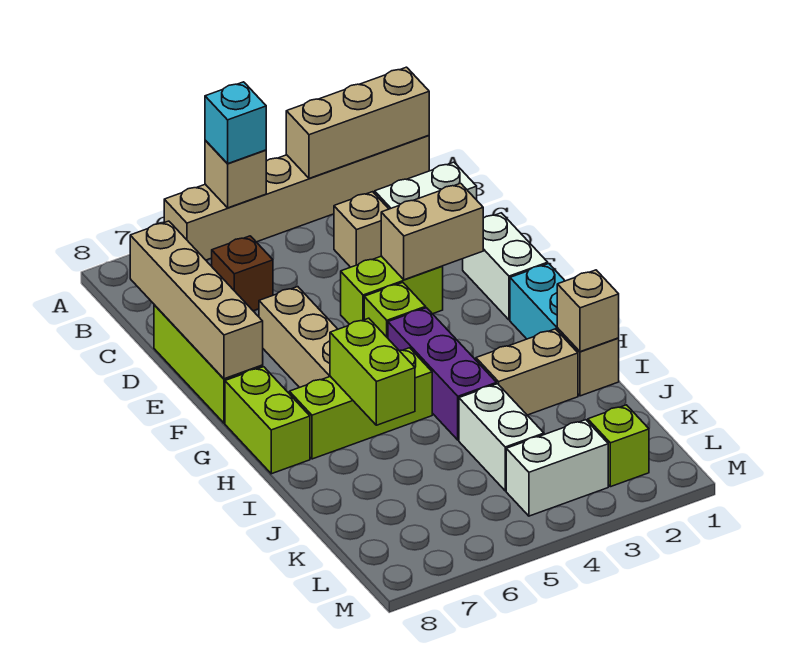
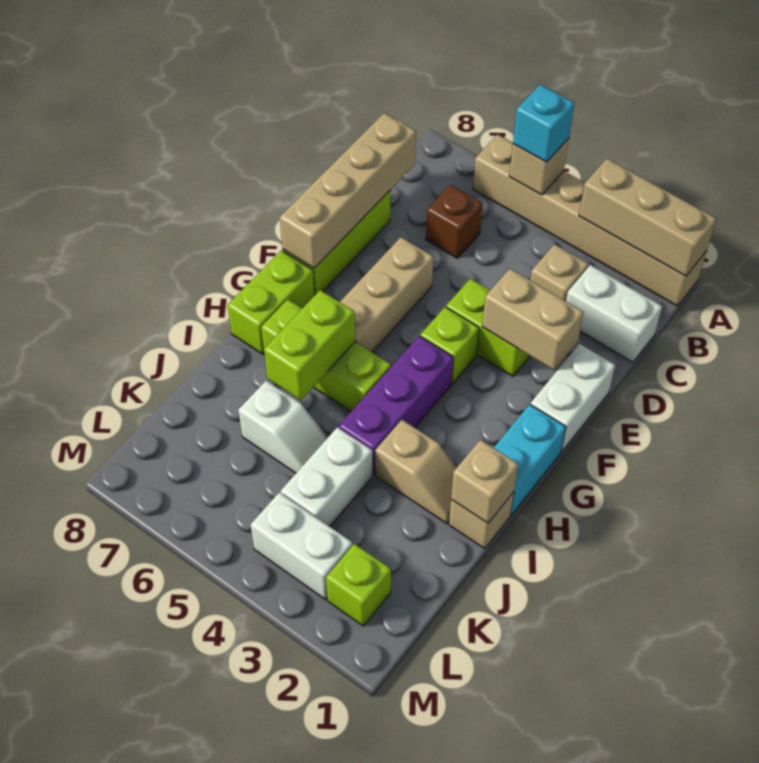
tan 1x2 brick [476,329,578,415] -> tan 1x2 slope [375,420,457,523]
none -> white 1x2 slope [238,381,328,473]

